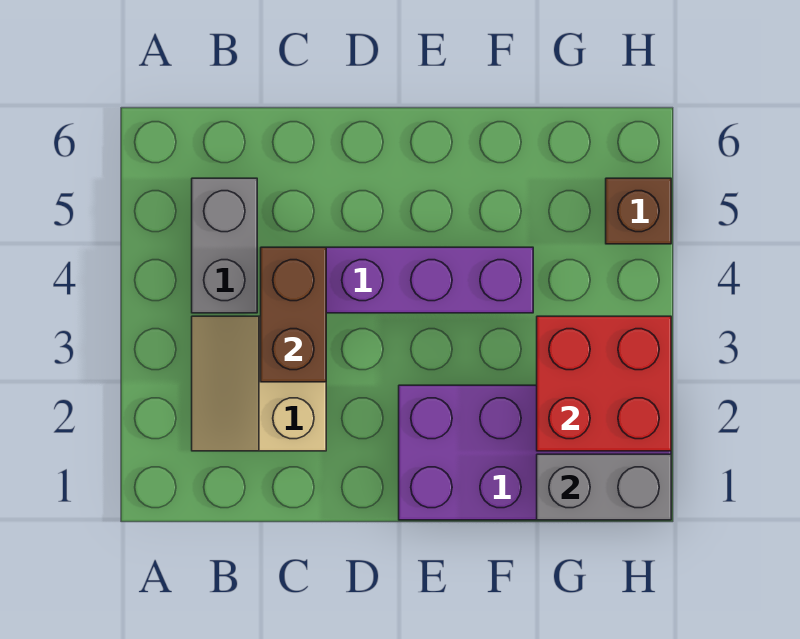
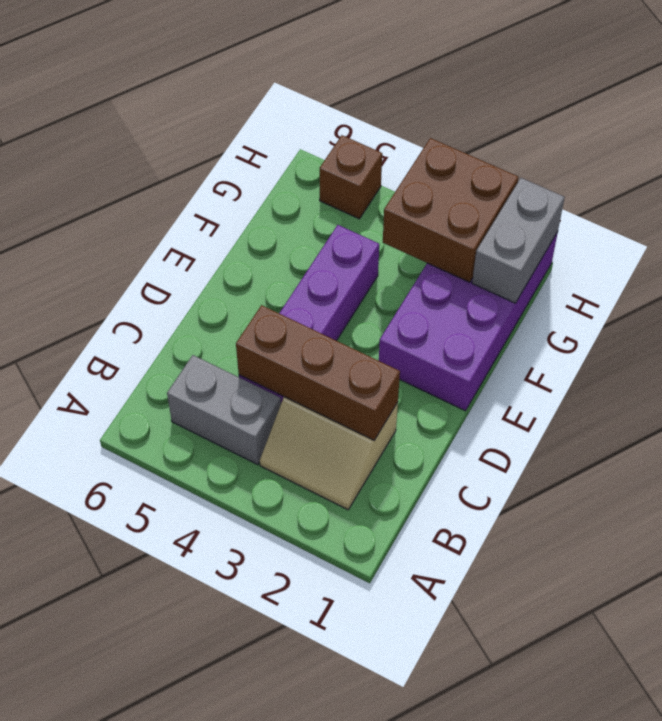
brown 1x2 brick [261,247,326,382] -> brown 1x3 brick [236,305,400,440]
red 2x2 brick [537,316,671,451] -> brown 2x2 brick [383,138,518,282]

